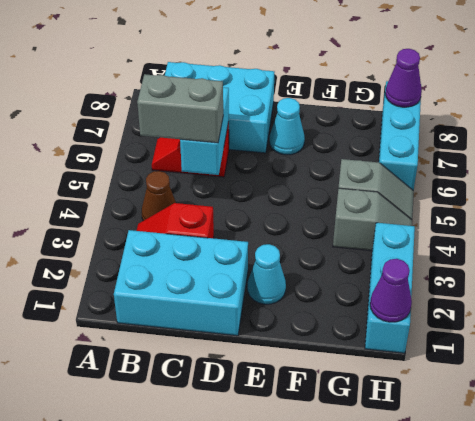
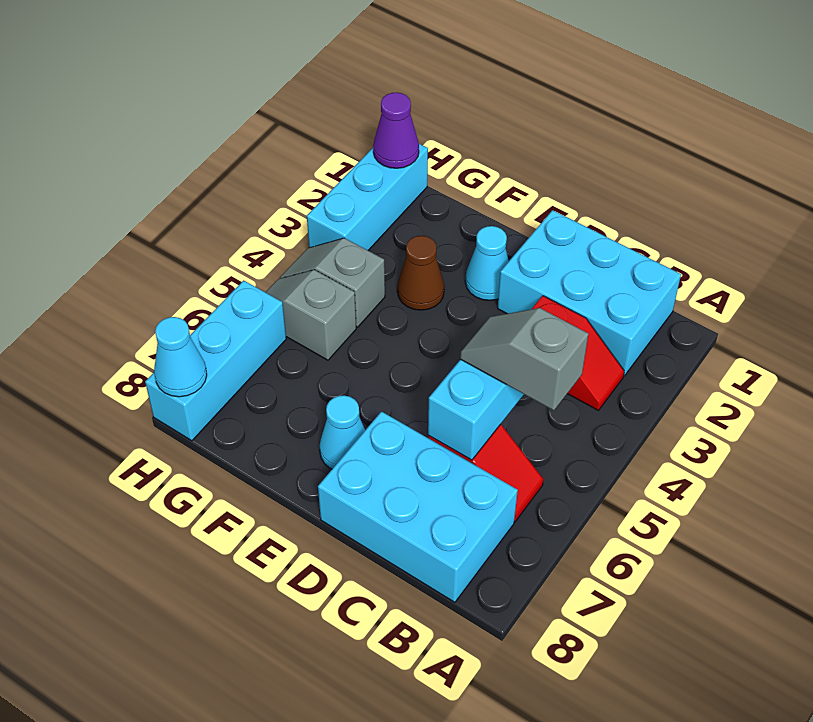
brown 1x1 cone [142,171,176,221] -> brown 1x1 cone moved to [397,235,444,310]
grey 1x2 brick [137,74,223,143] -> grey 1x2 slope [460,308,588,410]
purple 1x1 cone [385,49,422,107] -> cyan 1x1 cone [154,317,207,397]

